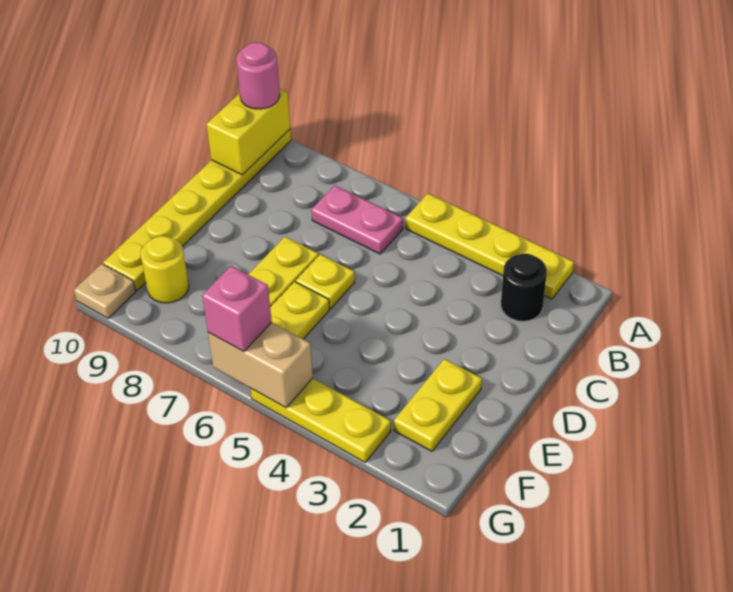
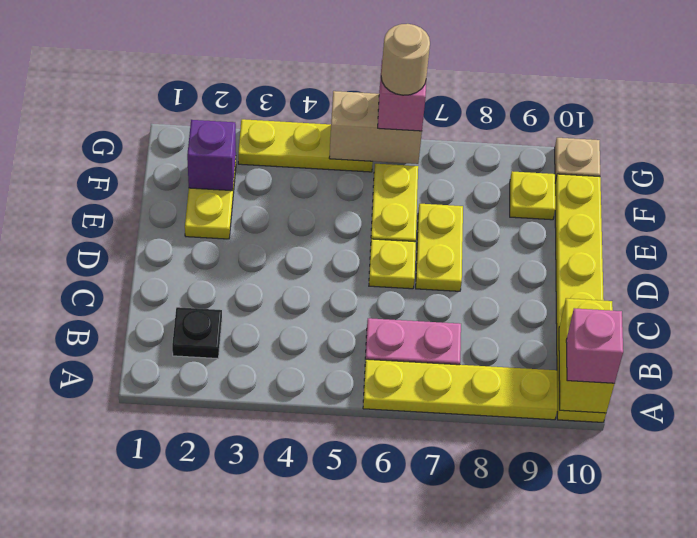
yellow 1x4 plate [406,194,574,299] -> yellow 1x4 plate moved to [363,359,557,420]
pink 1x1 round brick [236,42,280,109] -> pink 1x1 brick [566,308,623,383]
black 1x1 round brick [501,254,547,321] -> black 1x1 plate [172,307,222,359]
none -> purple 1x1 brick [187,120,236,191]
yellow 1x1 round brick [141,236,189,303] -> yellow 1x1 plate [510,171,555,220]
none -> tan 1x1 round brick [381,24,430,95]

